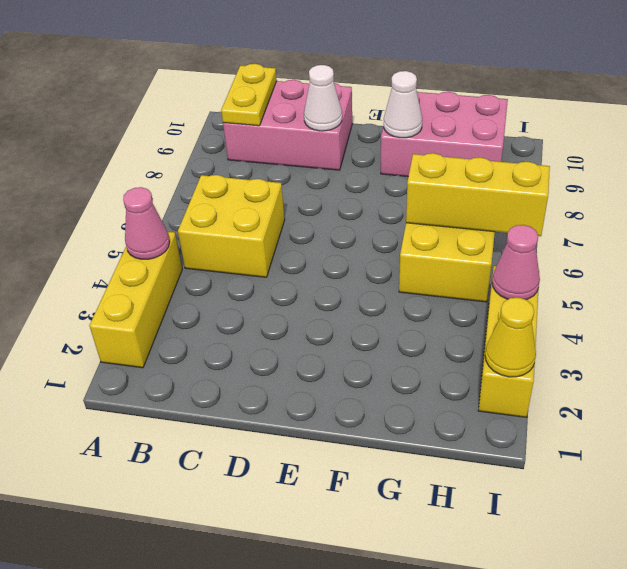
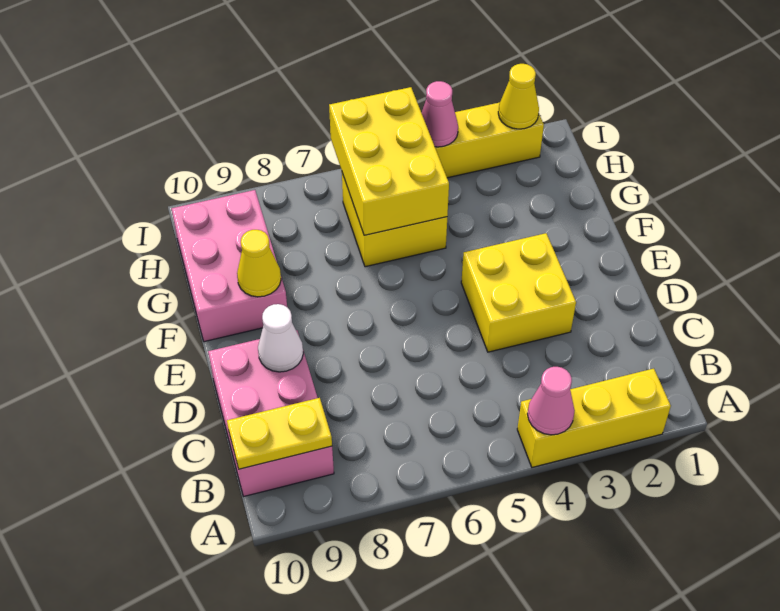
yellow 2x2 brick [178,175,285,277] -> yellow 2x2 brick moved to [461,233,576,352]
white 1x1 cone [384,71,422,138] -> yellow 1x1 cone [237,230,281,297]
yellow 1x3 brick [406,153,550,236] -> yellow 2x3 brick [329,87,449,235]

